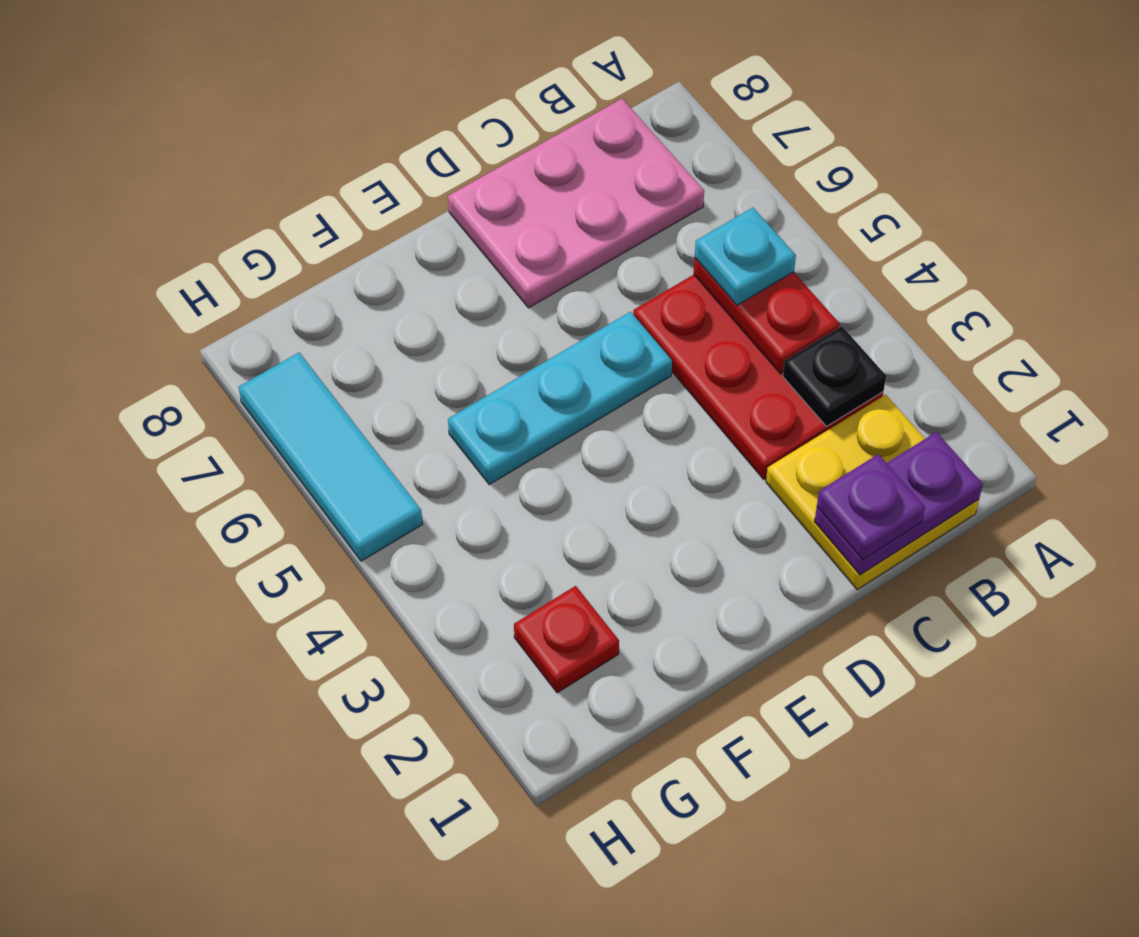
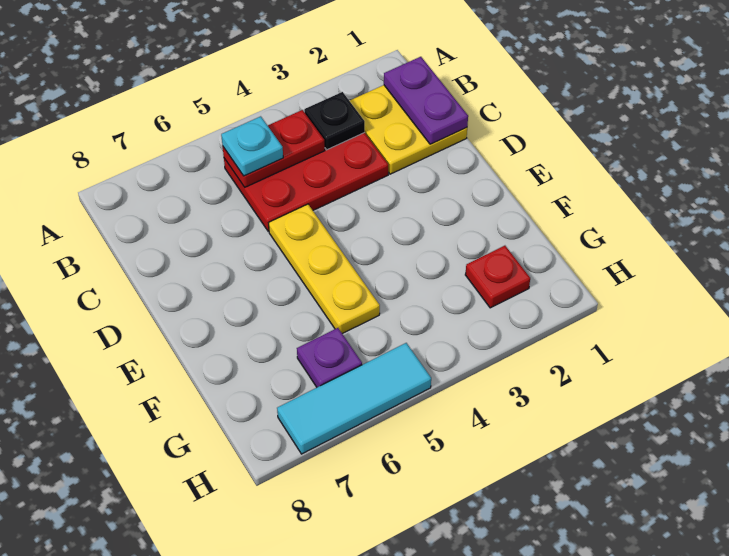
pink 2x3 plate [448,99,704,308] -> none
purple 1x1 plate [817,454,925,560] -> purple 1x1 plate moved to [297,328,362,387]
cyan 1x3 plate [448,312,672,484] -> yellow 1x3 plate [269,204,380,334]

